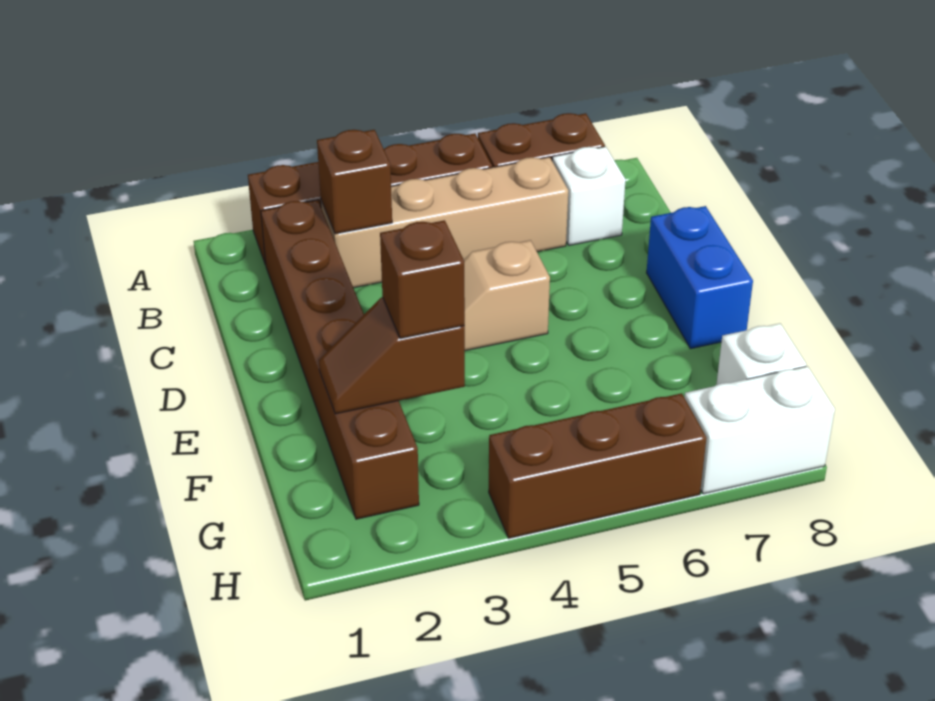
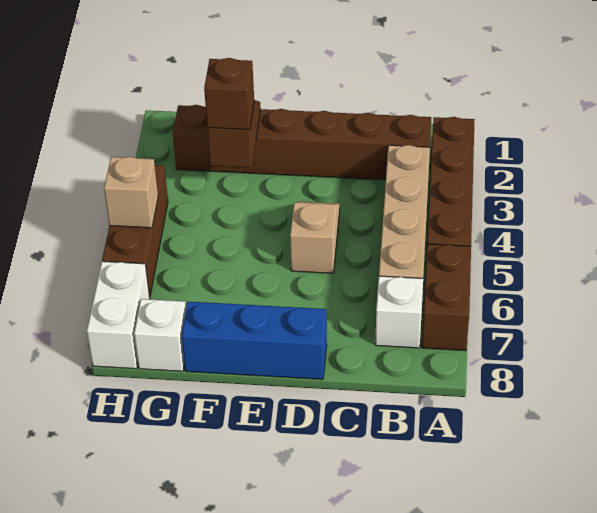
brown 1x1 brick [317,130,392,234] -> none
blue 1x2 brick [646,206,753,349] -> blue 1x3 brick [182,302,327,379]
none -> tan 1x1 brick [104,157,158,228]

